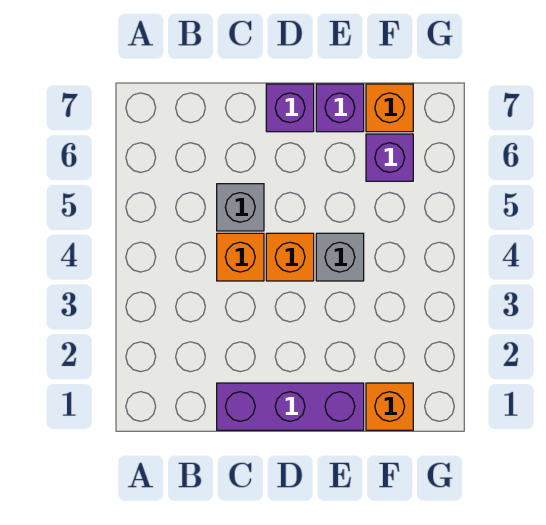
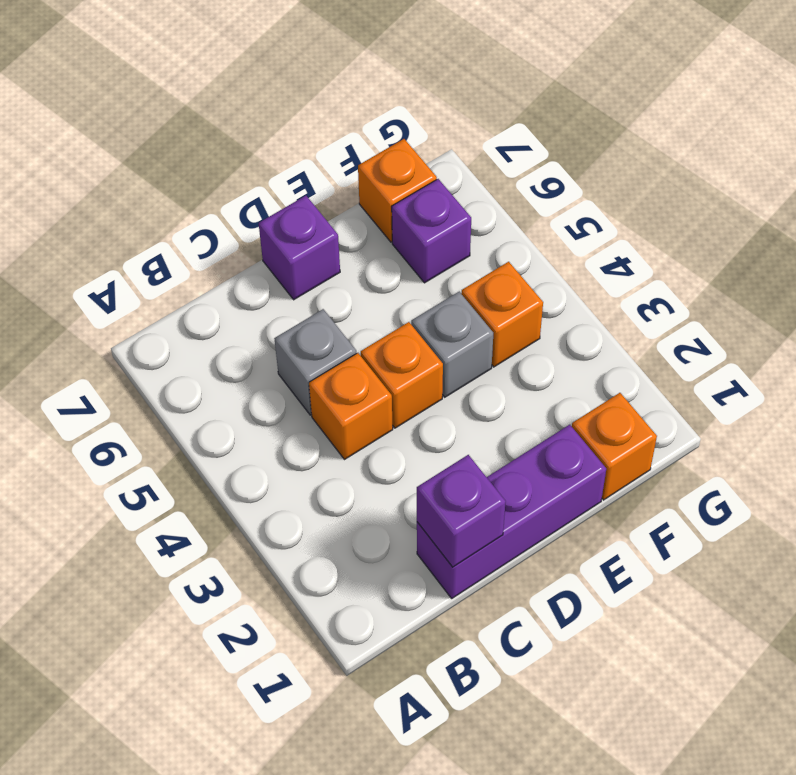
purple 1x1 brick [316,84,364,132] -> purple 1x1 brick moved to [417,455,506,567]
none -> orange 1x1 brick [461,262,543,367]

